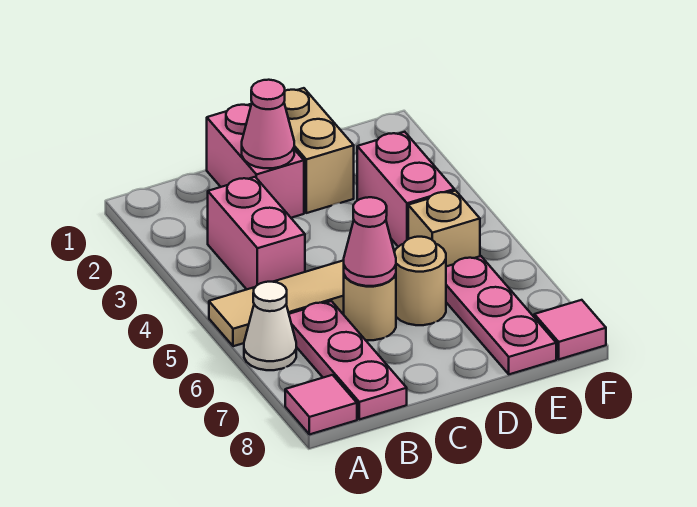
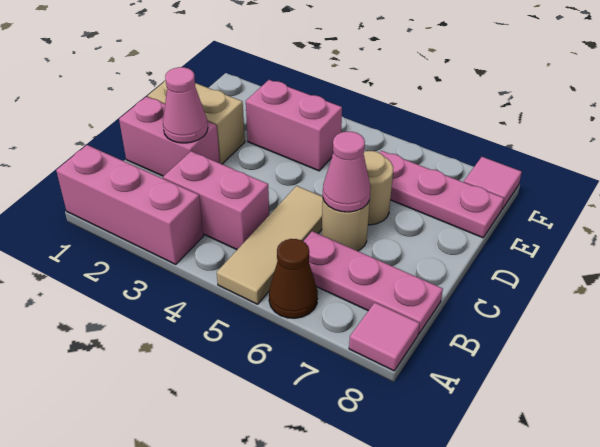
none -> pink 1x3 brick [56,145,203,264]
white 1x1 cone [244,282,296,370] -> brown 1x1 cone [269,239,318,318]
tan 1x1 brick [408,191,480,266] -> none

